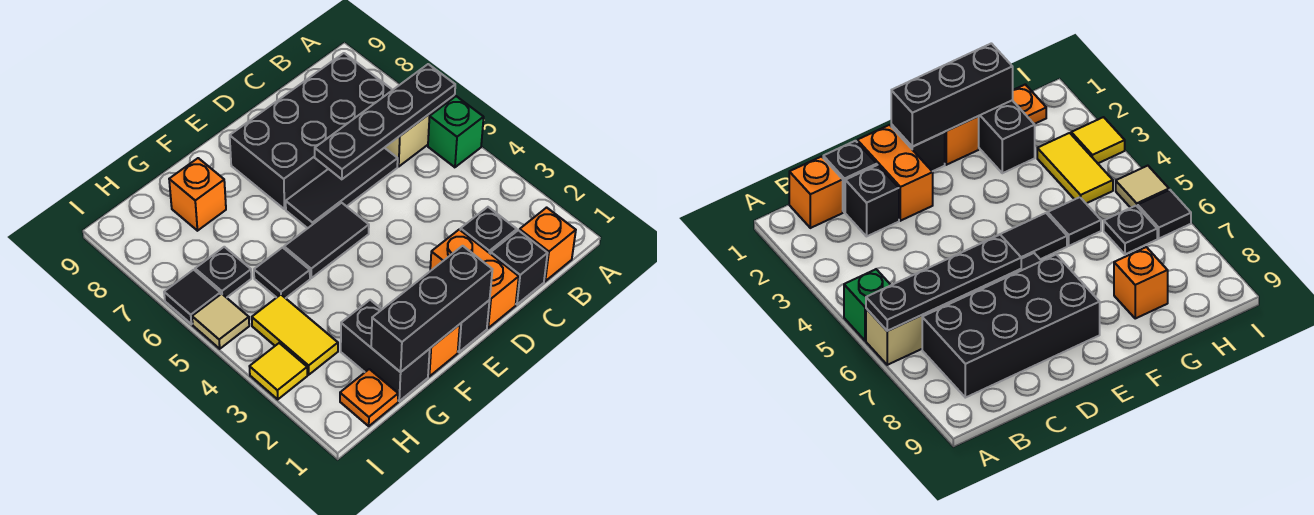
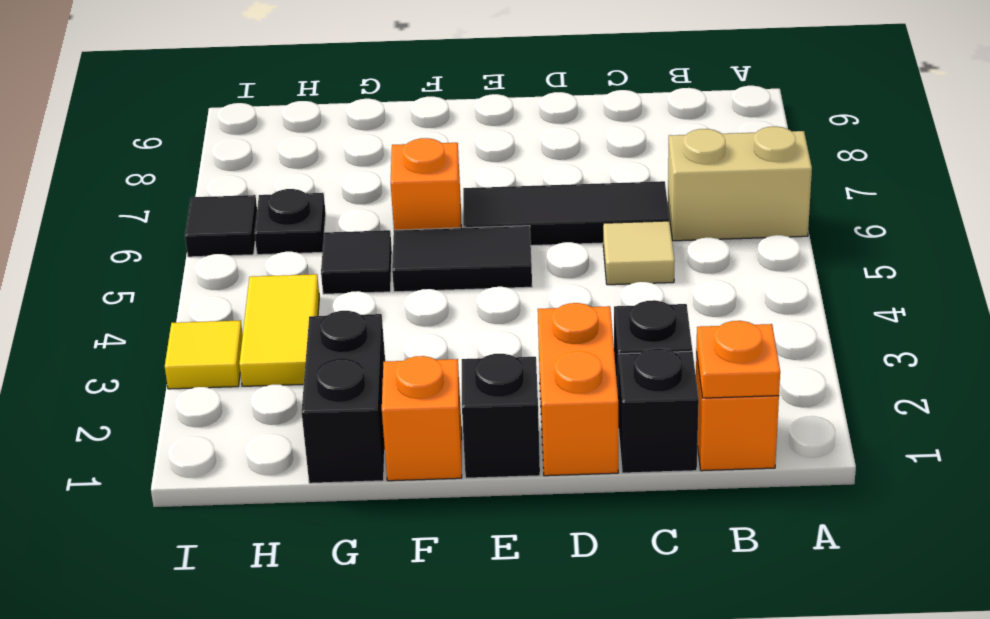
green 1x1 brick [428,96,484,167] -> none
black 1x4 plate [315,64,455,179] -> none
black 2x4 brick [230,53,392,209] -> none
black 1x3 brick [371,246,492,372] -> none
orange 1x1 brick [169,158,226,231] -> orange 1x1 brick moved to [391,138,461,230]
orange 1x1 plate [340,369,398,426] -> orange 1x1 plate moved to [696,321,780,398]
tan 1x1 tile [192,294,249,349] -> tan 1x1 tile moved to [603,221,675,285]

